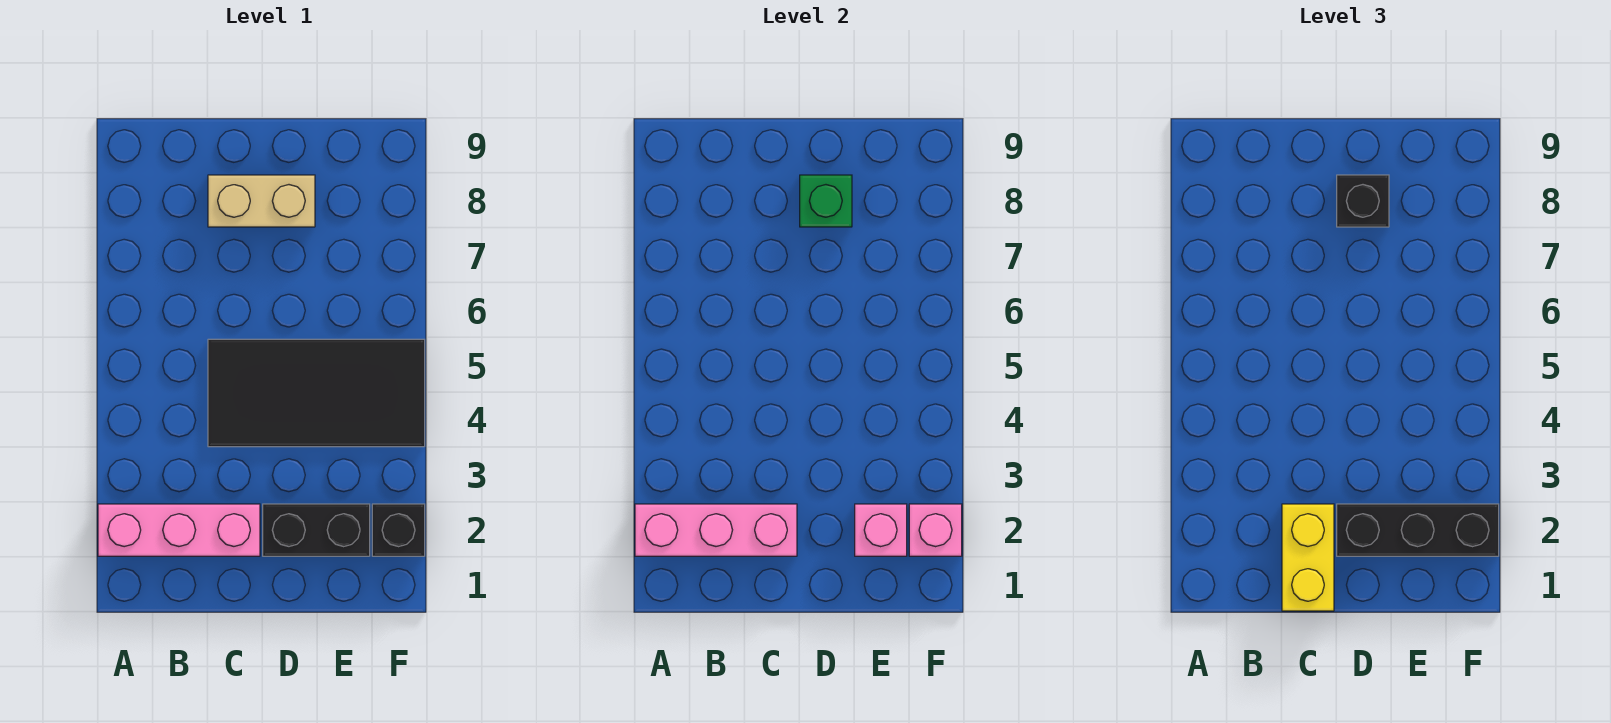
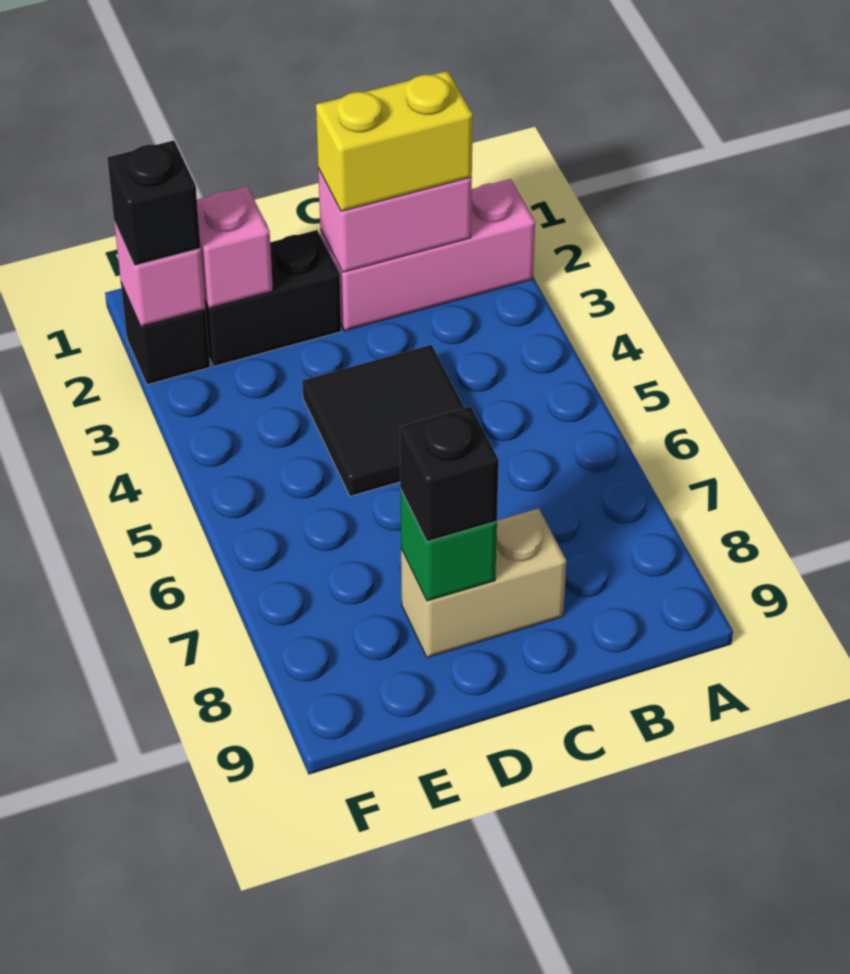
pink 1x3 brick [635,504,797,556] -> pink 1x2 brick [318,168,472,272]
yellow 1x2 brick [1282,504,1334,611] -> yellow 1x2 brick turned to [316,71,473,211]
black 2x4 tile [208,339,425,447] -> black 2x2 tile [302,345,464,496]
black 1x3 brick [1337,504,1499,556] -> black 1x1 brick [107,140,201,266]

